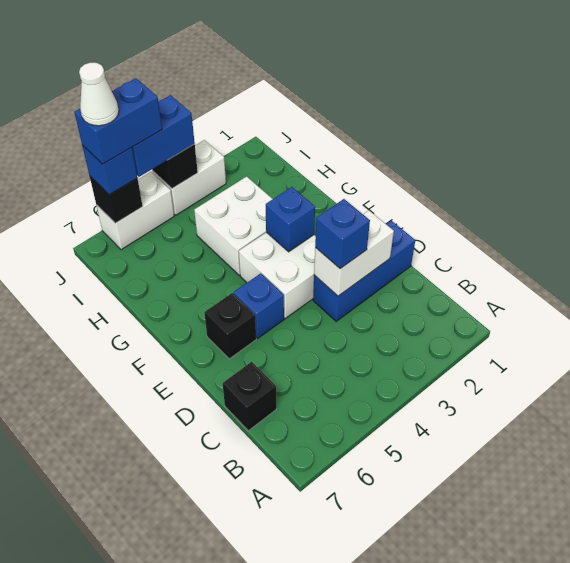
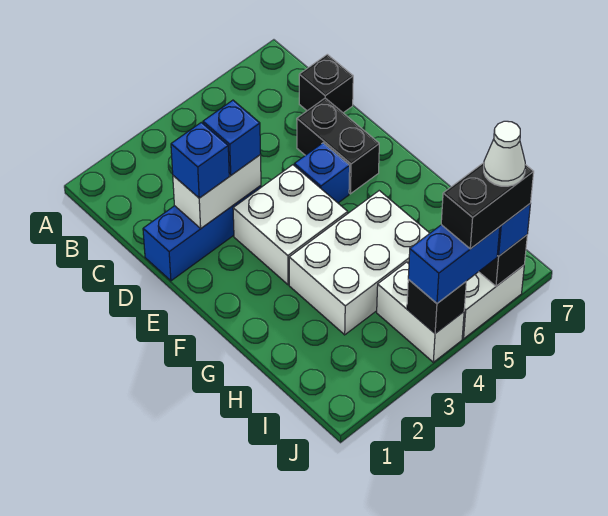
black 1x1 brick [204,293,256,359] -> black 1x2 brick [297,98,379,194]
blue 1x1 brick [266,187,315,252] -> blue 1x1 brick moved to [171,122,229,198]
white 2x2 brick [194,177,272,275] -> white 2x3 brick [289,191,430,335]
white 1x2 brick [153,140,226,215] -> white 1x2 brick turned to [377,262,464,362]
blue 1x2 brick [74,78,162,164] -> black 1x2 brick [441,163,534,249]

